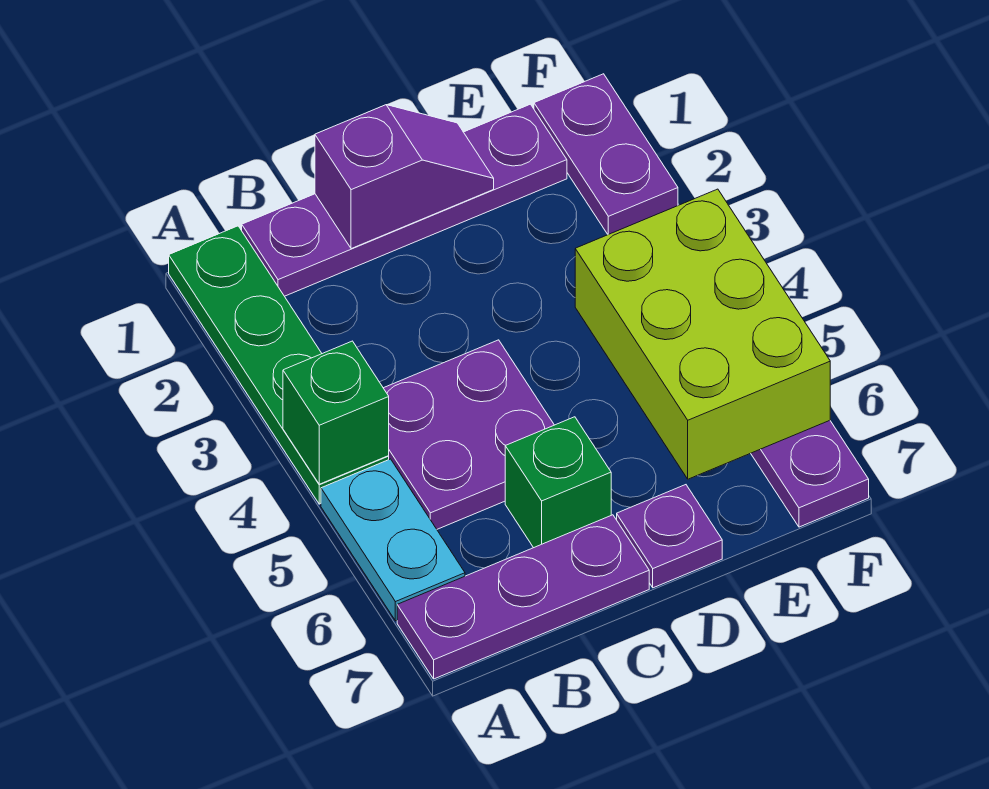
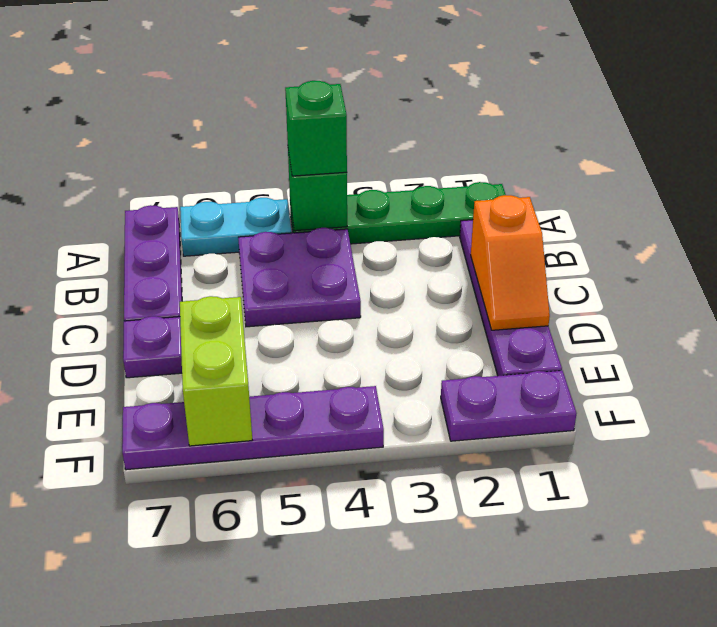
purple 1x2 slope [315,105,494,249] -> orange 1x2 slope [471,195,550,330]
green 1x1 brick [505,417,611,548] -> green 1x1 brick moved to [285,81,347,176]
lime 2x3 brick [575,189,830,479] -> lime 1x2 brick [180,296,252,446]

